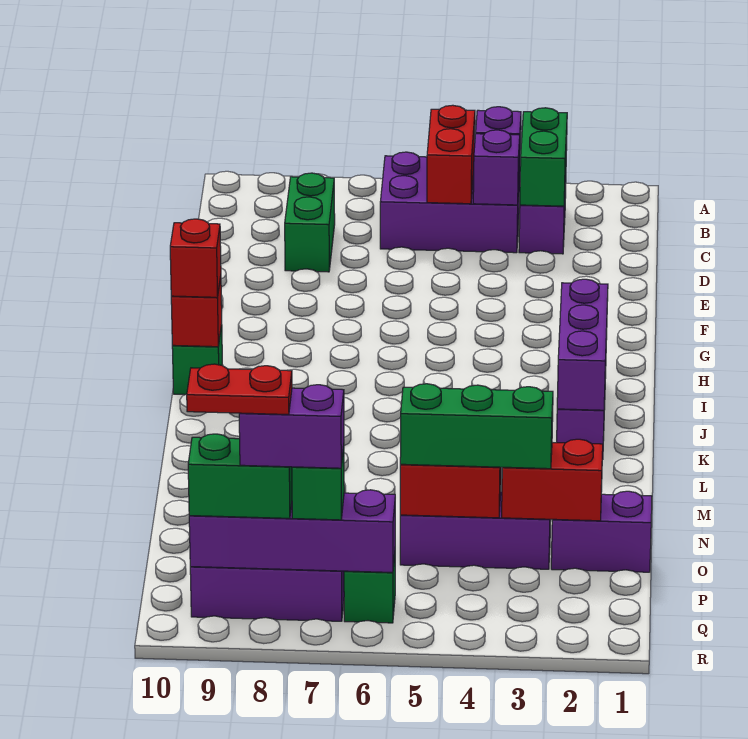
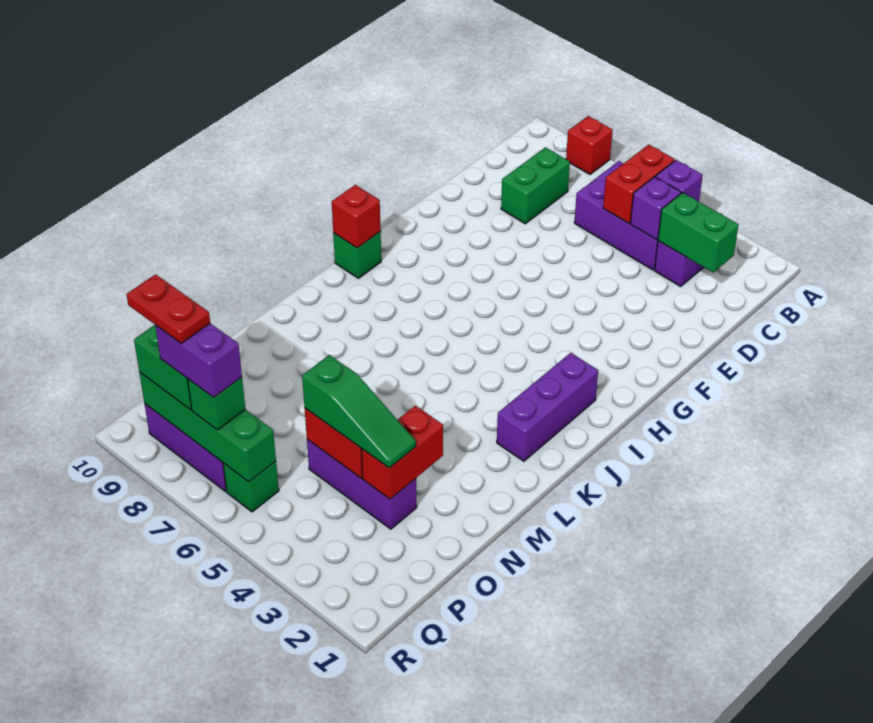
green 1x2 brick [520,108,567,206] -> green 1x2 brick turned to [658,193,738,272]
purple 1x3 brick [557,279,608,410] -> none
red 1x1 brick [170,219,221,297] -> red 1x1 brick moved to [566,116,612,174]
purple 1x2 brick [551,491,652,572] -> none
red 1x2 brick [502,439,603,521] -> red 1x2 brick turned to [361,406,443,499]
green 1x3 brick [400,384,553,469] -> green 1x3 slope [302,355,416,468]
purple 1x4 brick [189,490,395,572] -> green 1x4 brick [139,372,276,482]

